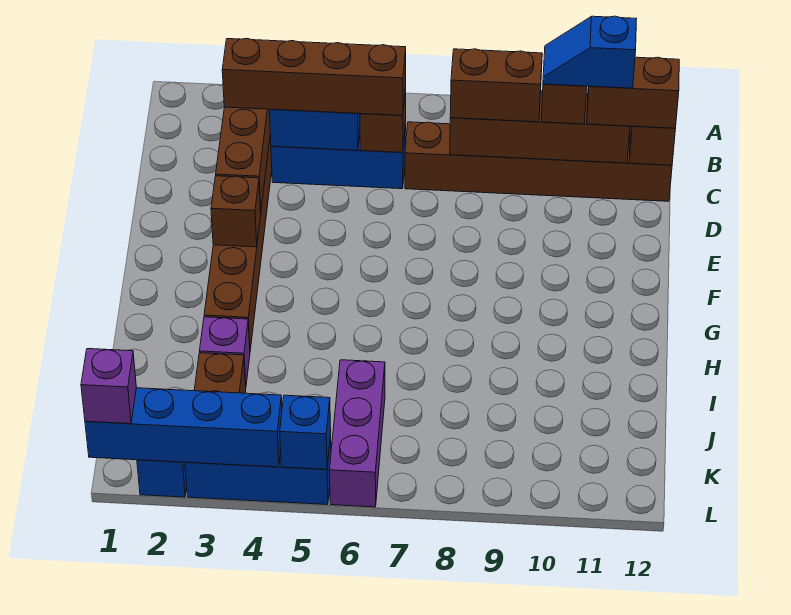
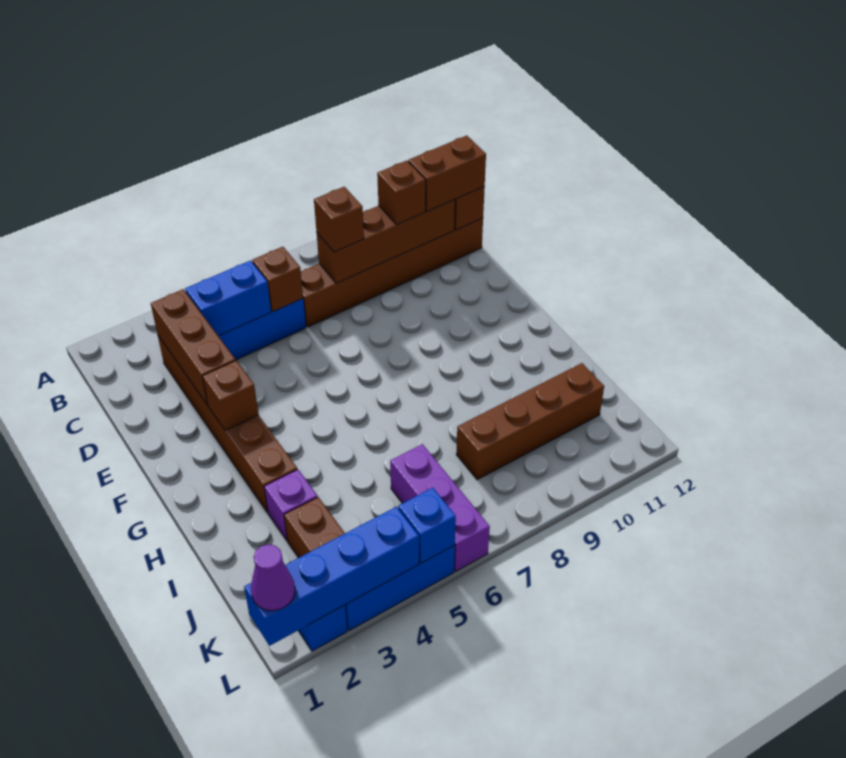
brown 1x4 brick [222,39,406,115] -> brown 1x4 brick moved to [456,363,604,480]
brown 1x2 brick [450,49,542,122] -> brown 1x1 brick [314,187,364,252]
blue 1x2 slope [543,16,636,88] -> none
purple 1x1 brick [81,349,136,424] -> purple 1x1 cone [251,544,295,611]

